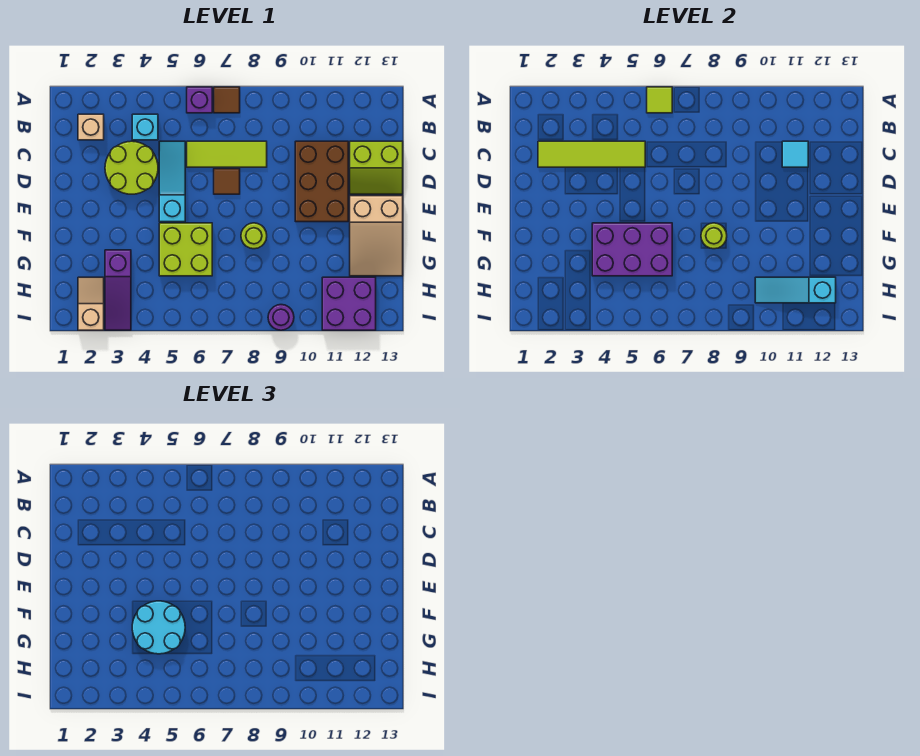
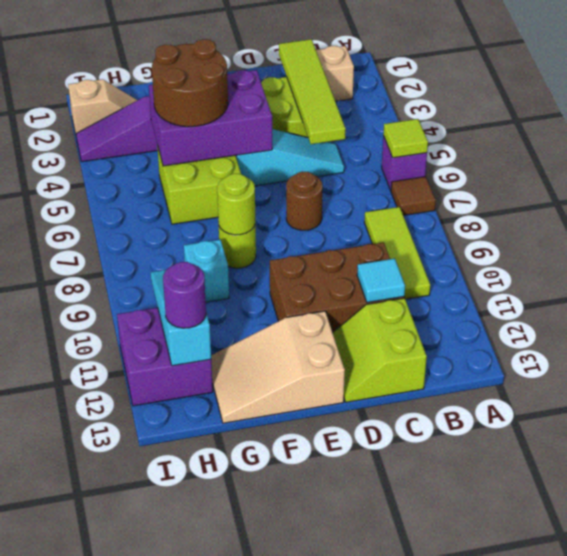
cyan 1x1 brick [132,114,158,140] -> cyan 1x1 brick moved to [184,240,229,302]
lime 1x3 tile [187,141,267,167] -> lime 1x3 tile moved to [364,207,430,299]
brown 1x1 tile [214,169,240,194] -> brown 1x1 round brick [286,172,323,230]
purple 2x3 brick [592,223,672,276] -> purple 2x3 brick turned to [149,70,272,166]
cyan 2x2 round brick [132,601,185,654] -> brown 2x2 round brick [152,39,228,127]
purple 1x1 round brick [268,305,294,330] -> purple 1x1 round brick moved to [163,262,206,328]

